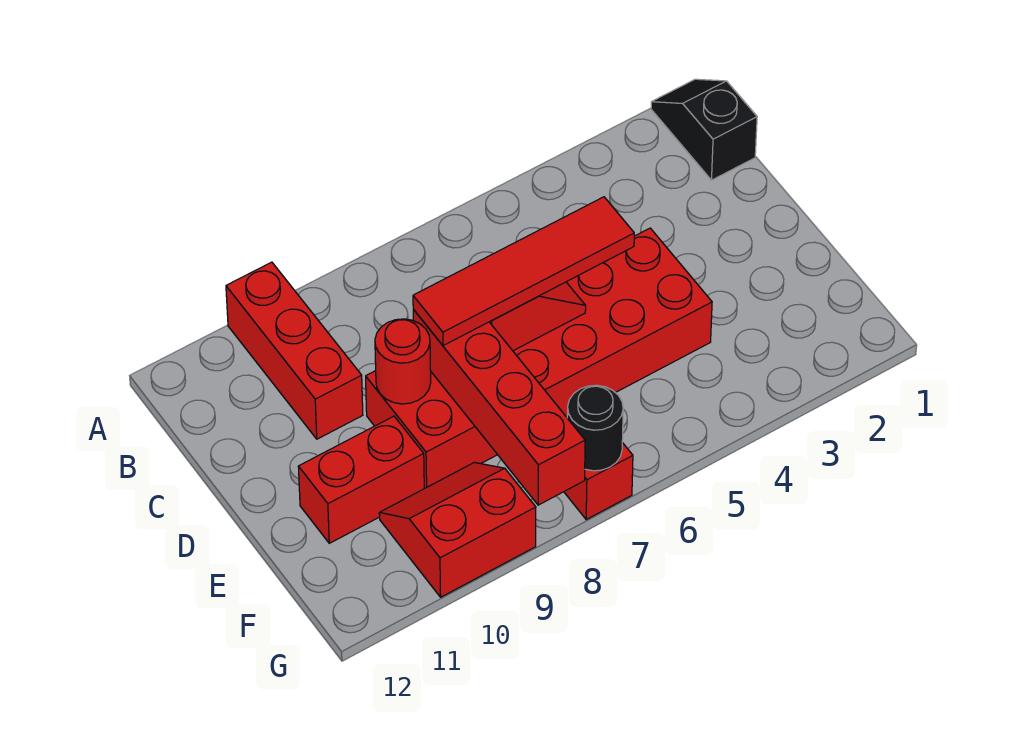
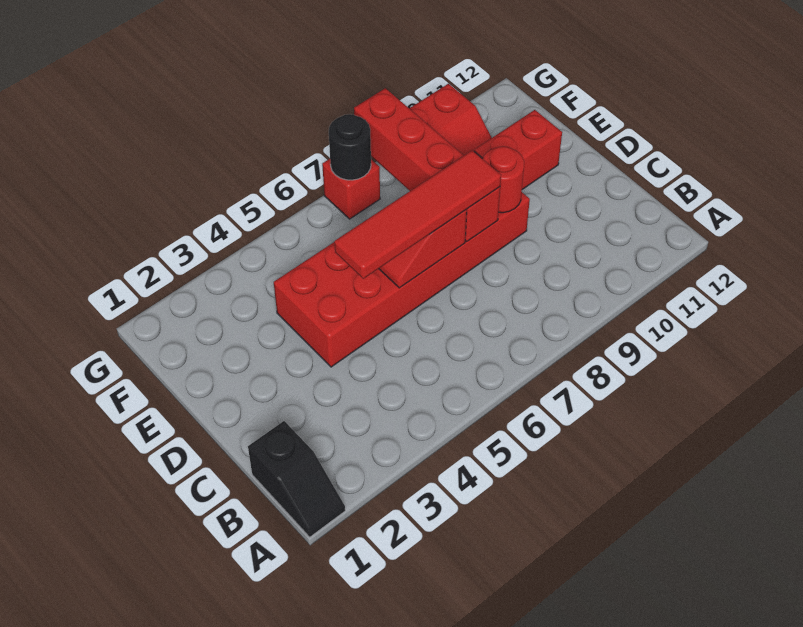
red 1x3 brick [226,262,363,439] -> none

